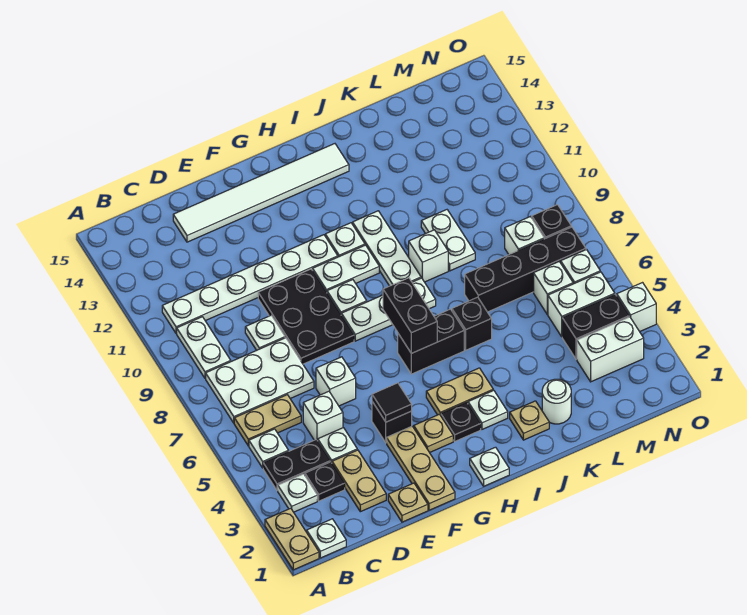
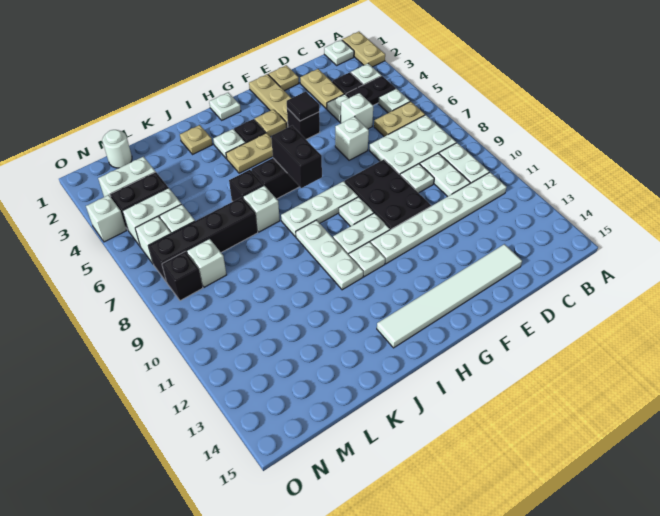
white 1x1 brick [409,230,448,282] -> white 1x1 brick moved to [243,186,280,232]
white 1x1 round brick [542,379,571,424] -> white 1x1 round brick moved to [102,130,132,168]
white 1x2 plate [421,210,475,271] -> white 1x2 plate moved to [420,153,470,197]

